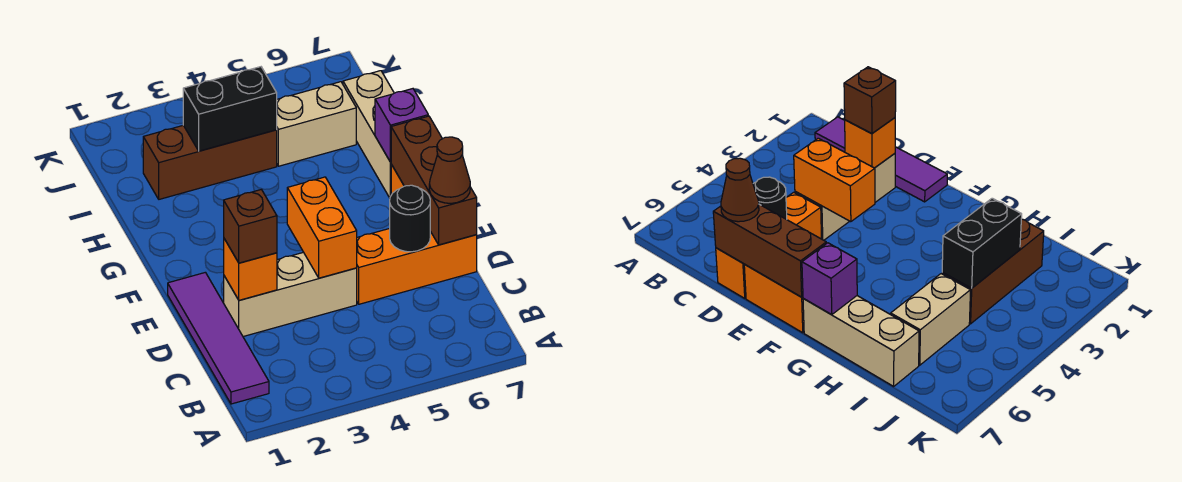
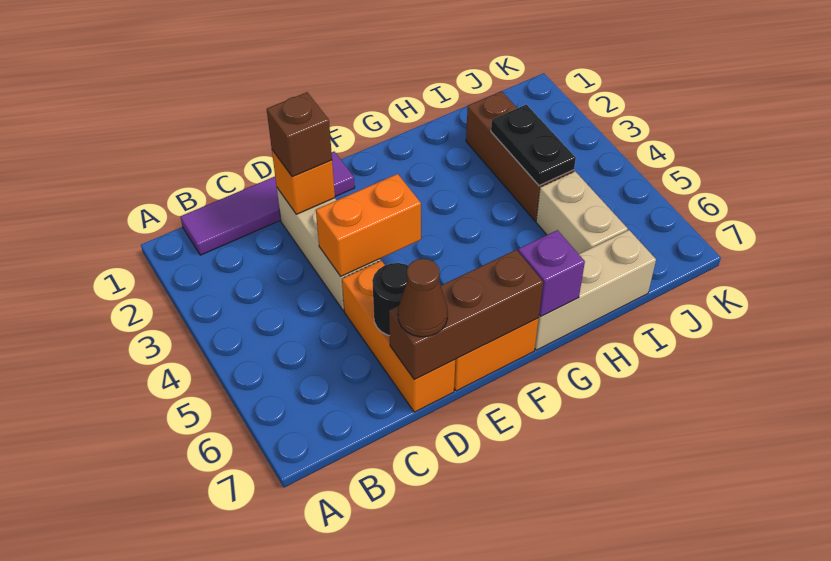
black 1x2 brick [183,67,277,151] -> black 1x2 plate [491,105,576,186]

